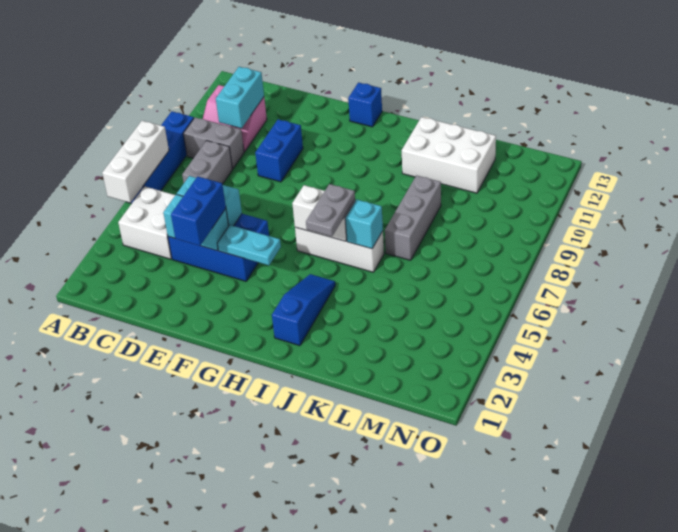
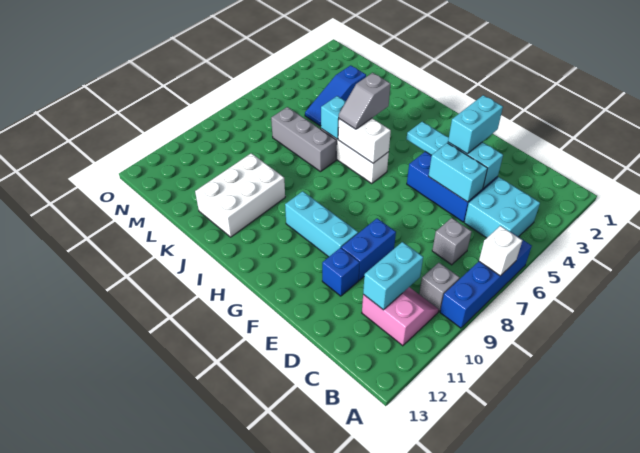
white 1x3 brick [102,121,169,203] -> white 1x1 brick [479,226,522,276]
white 2x2 brick [118,186,175,259] -> cyan 2x2 brick [464,177,540,238]
grey 1x2 brick [183,117,244,169] -> grey 1x1 brick [419,263,460,312]
grey 1x2 brick [182,140,232,184] -> grey 1x1 brick [432,218,472,265]
blue 1x2 brick [171,176,226,246] -> cyan 1x2 brick [448,95,503,154]
none -> cyan 1x3 brick [285,191,358,257]
blue 1x1 brick [348,83,382,127] -> blue 1x1 brick moved to [322,248,360,296]
blue 1x3 slope [272,274,335,346] -> blue 1x3 slope moved to [305,65,366,126]
grey 1x2 plate [306,184,355,236] -> grey 1x2 slope [339,73,390,129]
white 2x3 brick [402,117,496,193] -> white 2x3 brick turned to [195,153,285,237]
grey 1x3 brick [385,175,441,260] -> grey 1x3 brick turned to [271,107,337,172]

